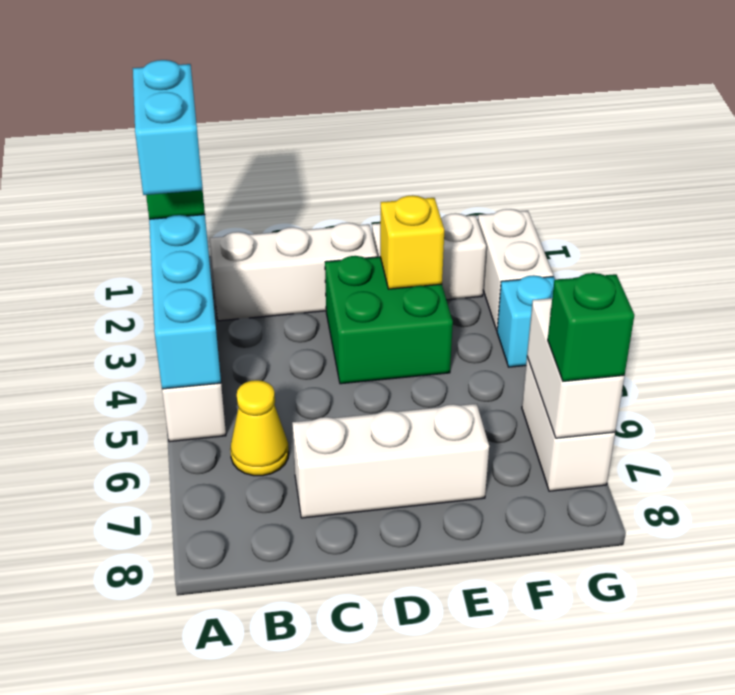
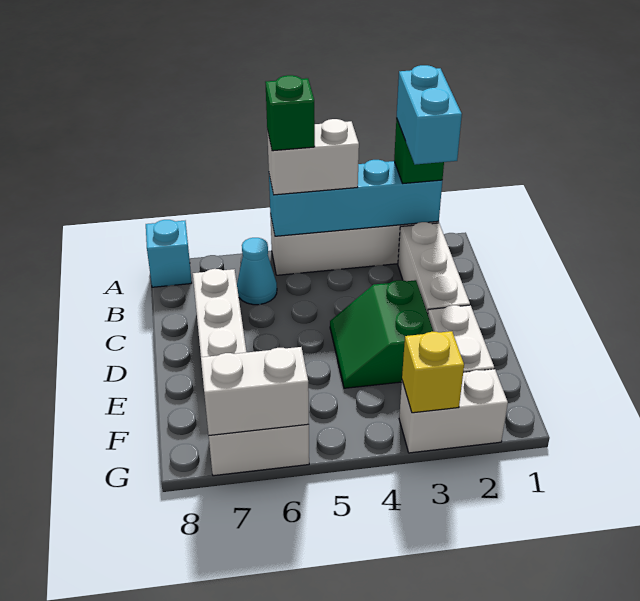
cyan 1x2 brick [133,60,203,195] -> cyan 1x2 brick turned to [397,65,462,165]
none -> white 1x2 brick [267,119,359,195]
yellow 1x1 cone [230,380,289,476] -> cyan 1x1 cone [237,238,277,305]
green 2x2 brick [325,256,453,384] -> green 2x2 slope [330,280,433,388]
yellow 1x1 brick [380,195,444,289] -> yellow 1x1 brick moved to [402,331,464,413]
cyan 1x1 brick [497,275,555,367] -> cyan 1x1 brick moved to [146,220,192,287]
green 1x1 brick [548,273,634,381] -> green 1x1 brick moved to [265,75,315,151]

